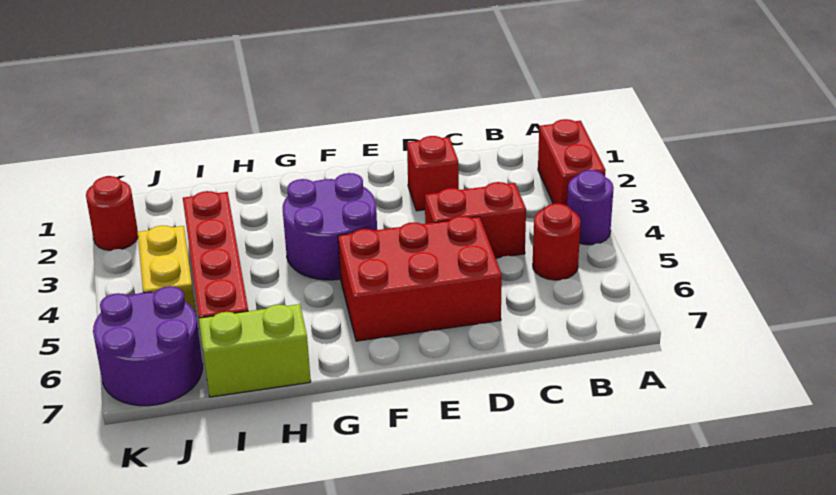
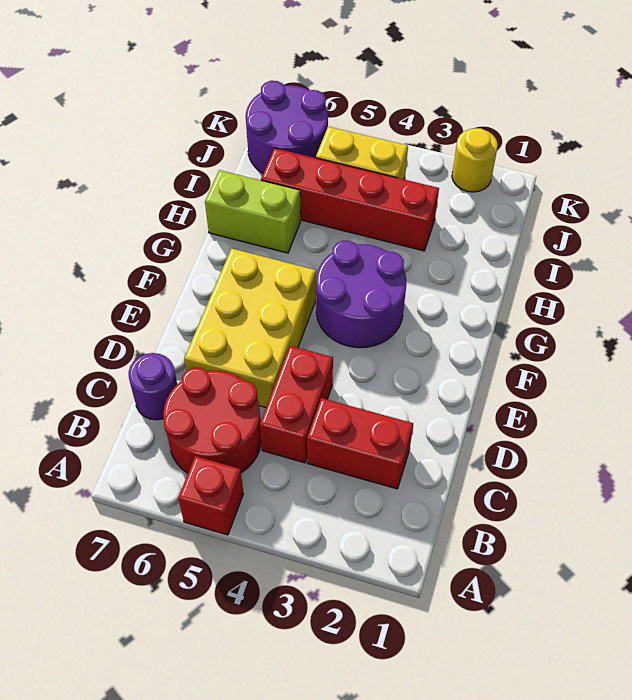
red 1x2 brick [538,119,606,206] -> red 1x2 brick moved to [307,398,413,489]
purple 1x1 round brick [567,170,614,245] -> purple 1x1 round brick moved to [128,353,177,420]
red 1x1 round brick [533,203,581,280] -> red 2x2 round brick [163,368,261,473]
red 1x1 brick [407,136,459,211] -> red 1x1 brick moved to [178,456,243,535]
red 2x3 brick [338,216,502,341] -> yellow 2x3 brick [184,248,316,407]
lime 1x2 brick [199,304,311,397] -> lime 1x2 brick turned to [205,170,301,253]
red 1x1 round brick [86,176,138,251] -> yellow 1x1 round brick [452,128,498,192]

